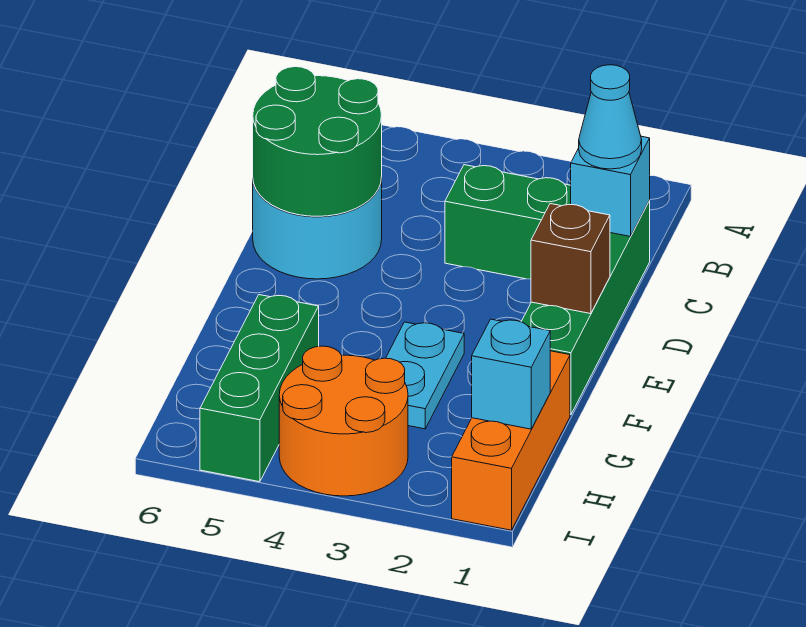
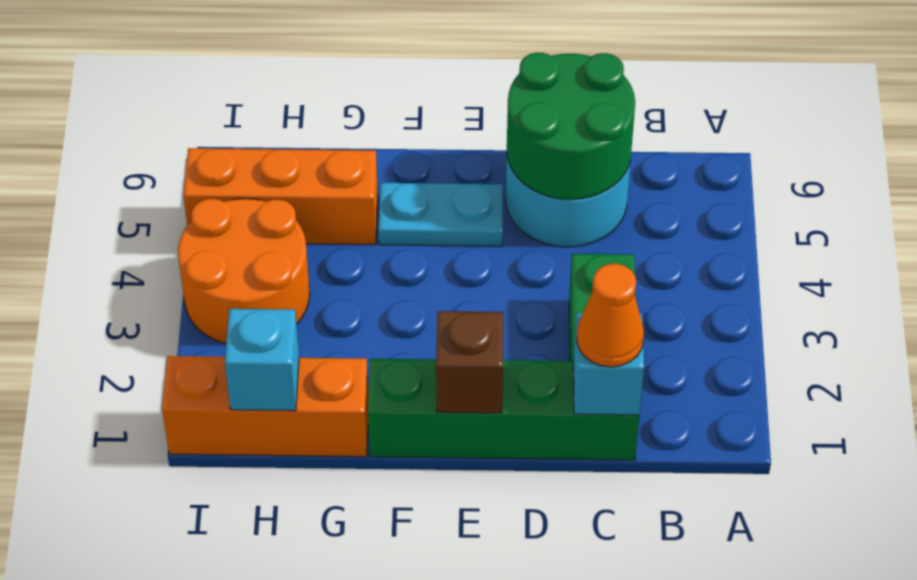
cyan 1x1 cone [579,65,642,169] -> orange 1x1 cone [577,264,644,367]
cyan 1x2 plate [386,322,464,429] -> cyan 1x2 plate moved to [378,183,503,246]
green 1x3 brick [200,295,319,482] -> orange 1x3 brick [183,148,378,245]

